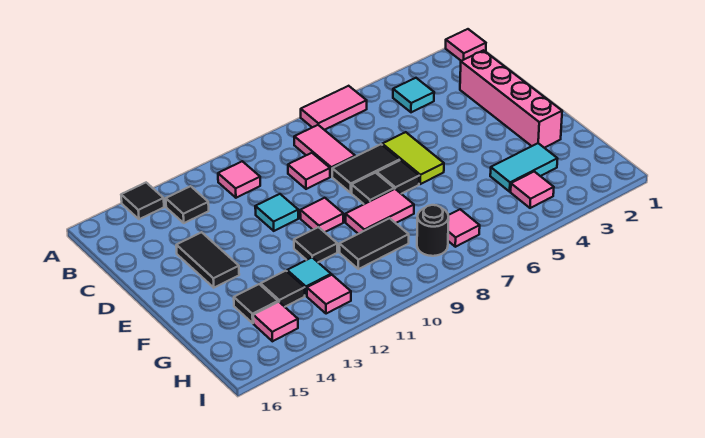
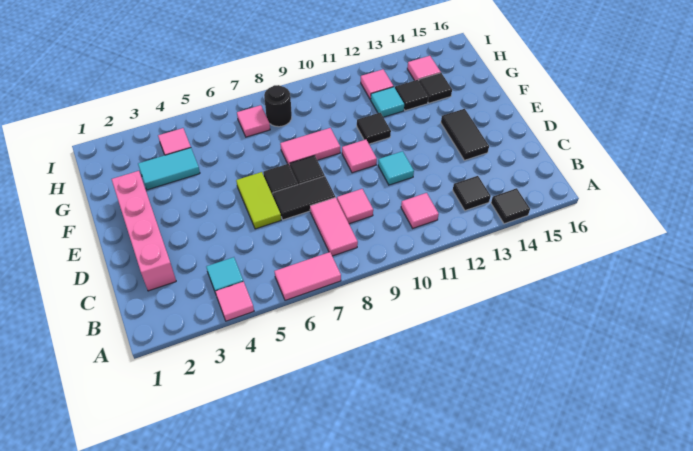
pink 1x1 tile [446,29,486,61] -> pink 1x1 tile moved to [215,281,254,321]
black 1x2 tile [339,218,409,269] -> none

